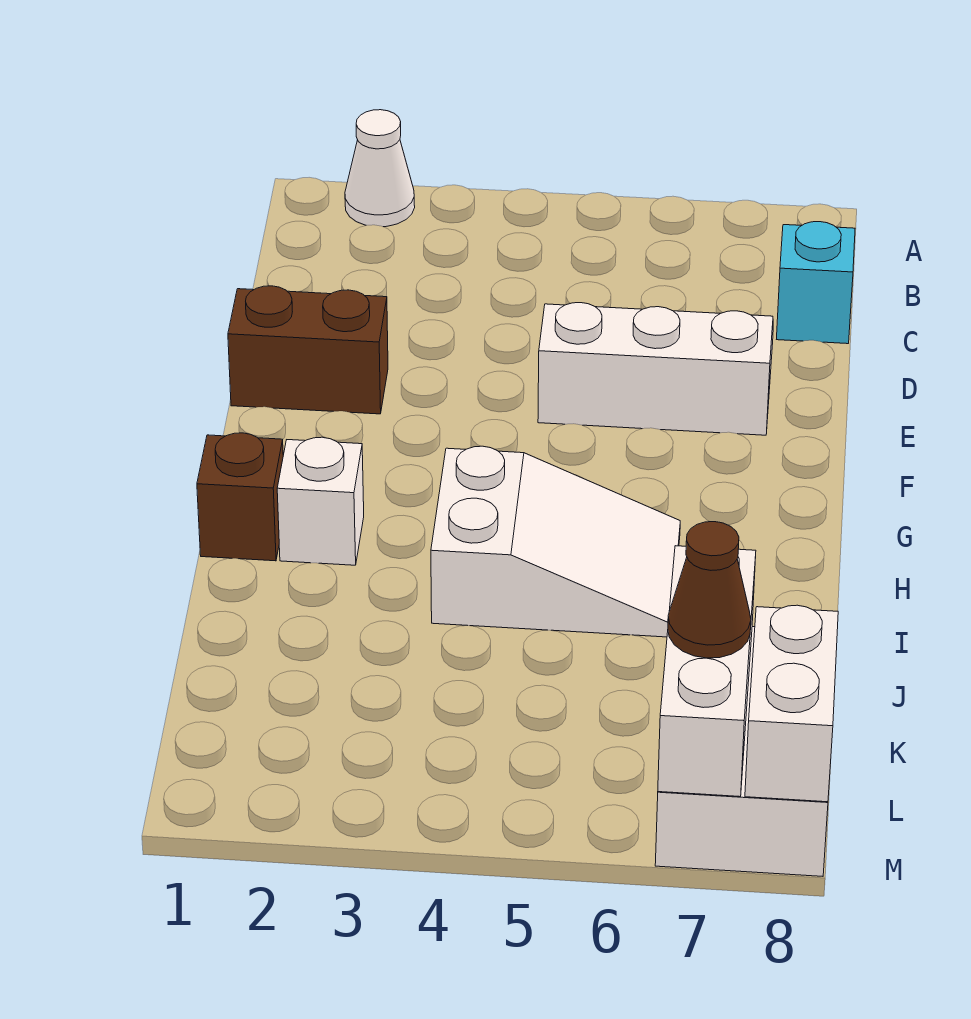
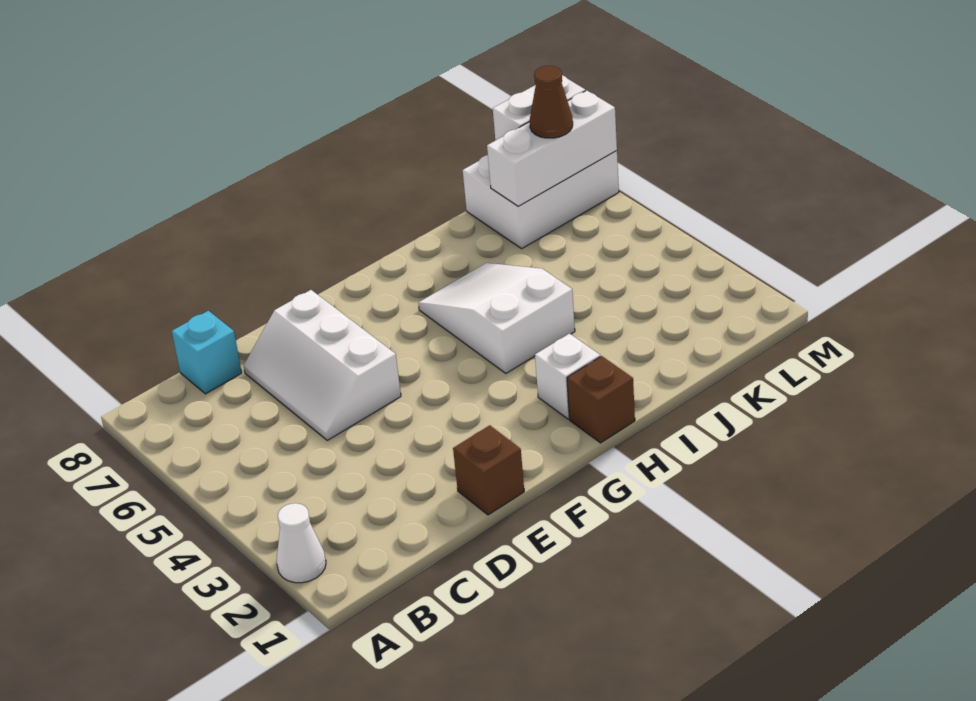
brown 1x2 brick [228,286,388,414] -> brown 1x1 brick [453,425,524,515]

